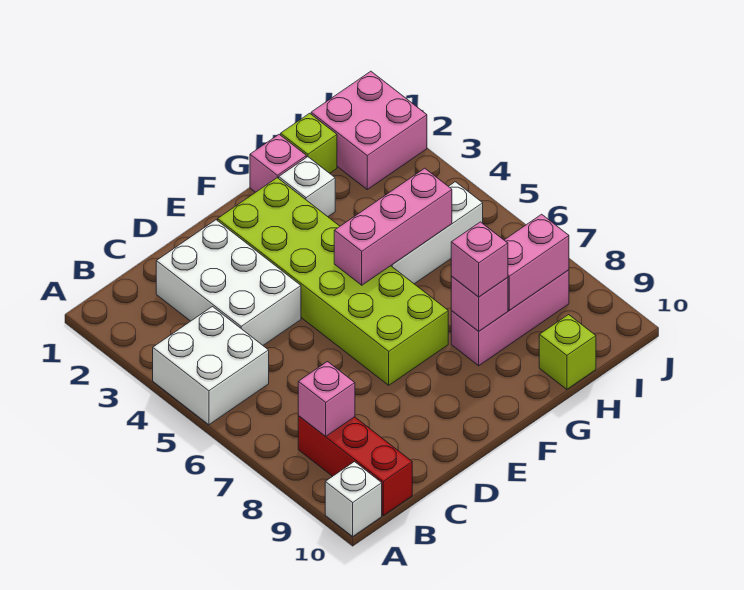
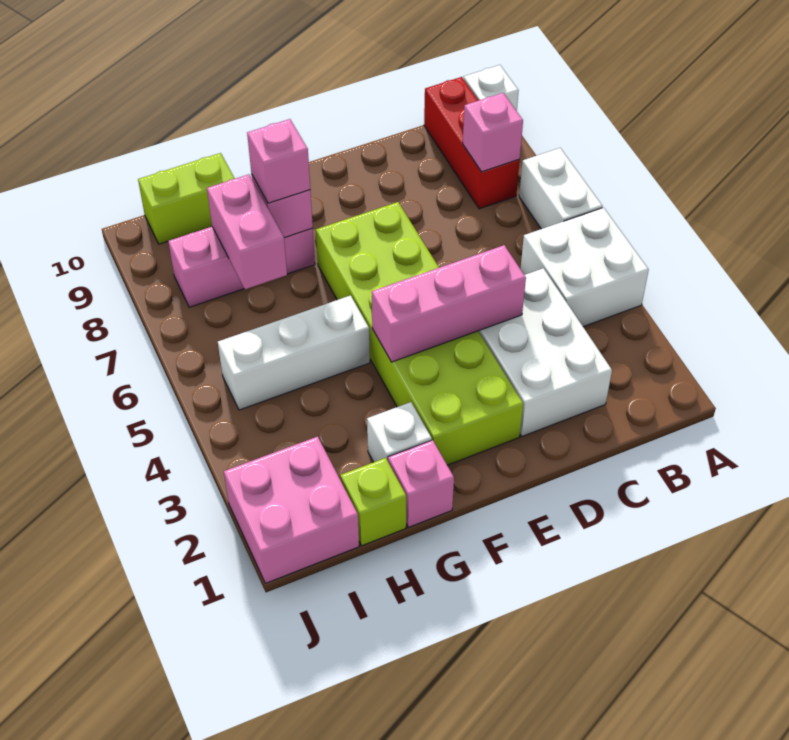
none -> white 1x2 brick [519,148,602,229]
pink 1x3 brick [334,168,452,285] -> pink 1x3 brick moved to [372,245,526,362]
pink 1x2 brick [504,214,569,310] -> pink 1x2 brick turned to [207,174,287,289]
lime 1x1 brick [539,315,596,389] -> lime 1x2 brick [138,153,235,244]

